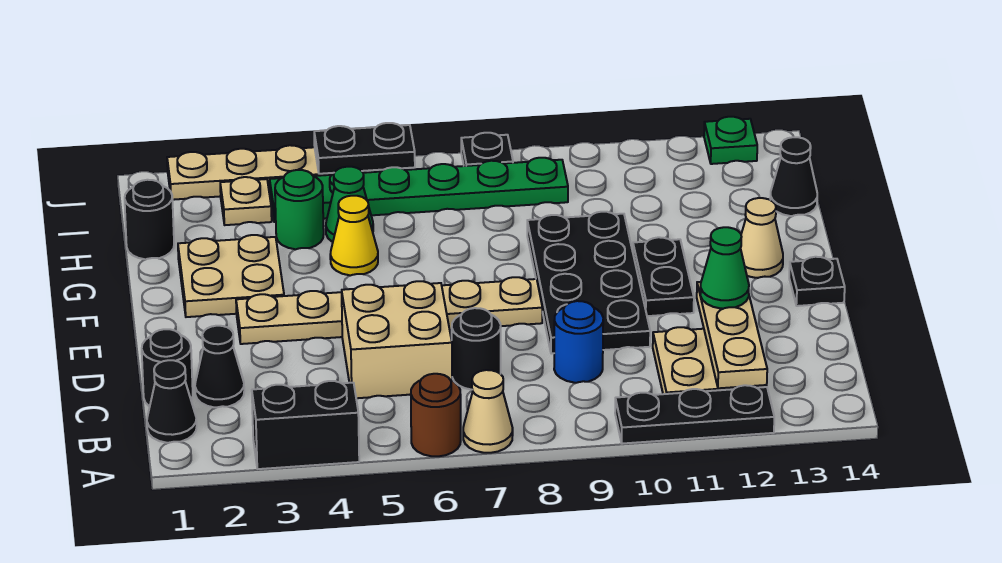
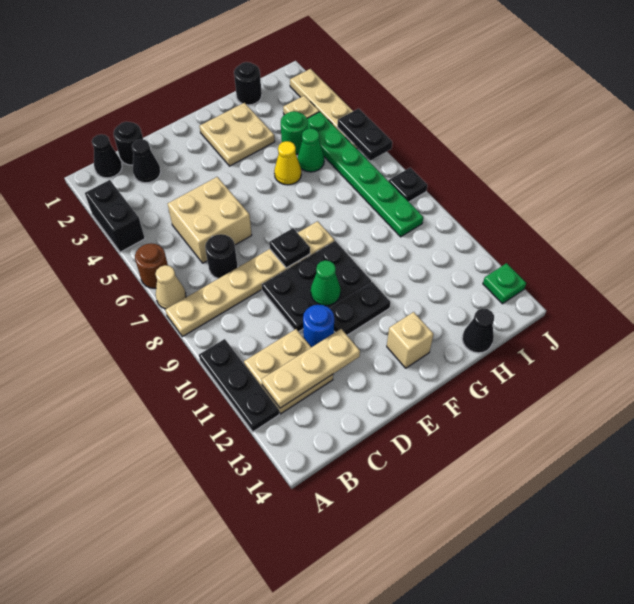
blue 1x1 round brick [554,301,603,383] -> blue 1x1 round brick moved to [303,305,334,347]
black 2x4 plate [527,212,650,354] -> black 2x3 plate [262,241,371,332]
green 1x1 cone [700,227,749,309] -> green 1x1 cone moved to [311,260,341,306]
tan 1x6 plate [236,277,542,344] -> tan 1x6 plate turned to [165,221,334,337]
black 1x1 plate [789,257,845,306] -> black 1x1 plate moved to [269,228,310,268]
tan 1x1 cone [741,198,783,278] -> tan 1x1 brick [387,312,434,368]

